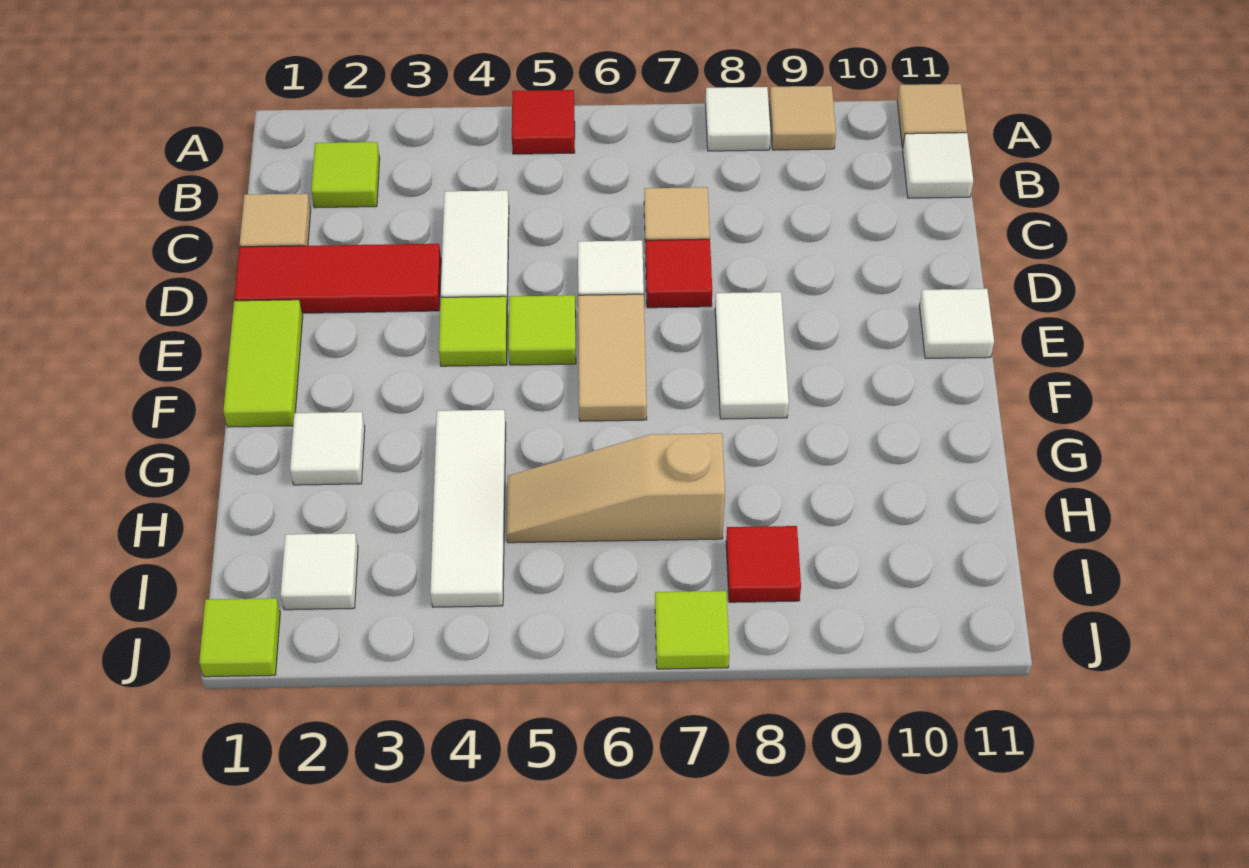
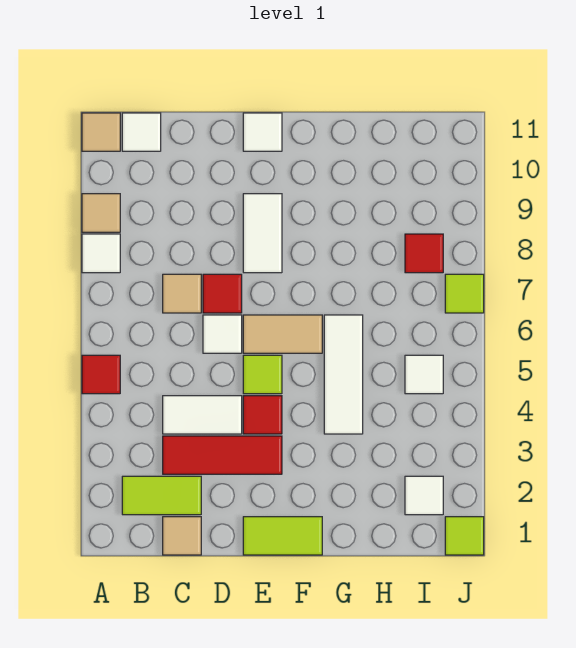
lime 1x1 tile [311,142,380,208] -> lime 1x2 tile [122,476,201,515]
red 1x3 tile [234,244,441,313] -> red 1x3 tile turned to [163,436,282,474]
lime 1x1 tile [439,296,507,366] -> red 1x1 tile [243,396,282,434]
white 1x2 tile [715,292,789,419] -> white 1x2 tile turned to [243,194,282,273]
white 1x1 tile [290,412,365,485] -> white 1x1 tile moved to [405,355,443,394]
white 1x3 tile [430,410,506,607] -> white 1x3 tile turned to [324,315,363,434]
tan 1x3 slope [507,433,725,543] -> none

